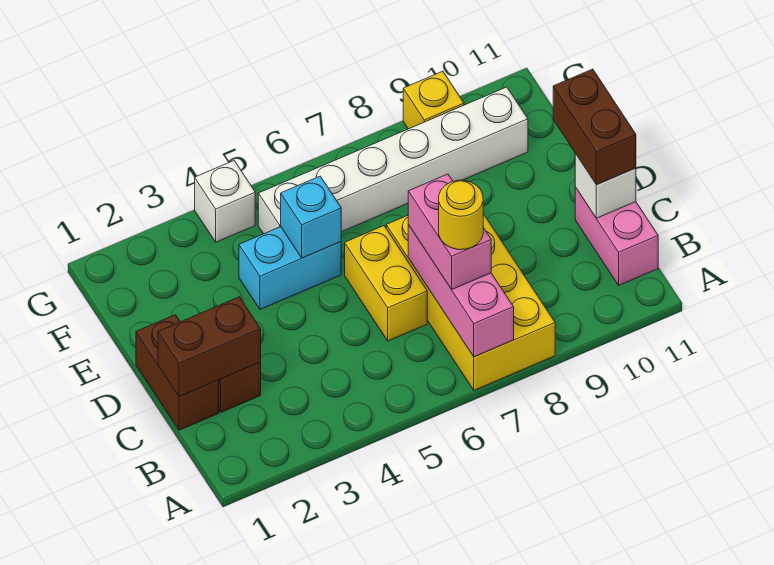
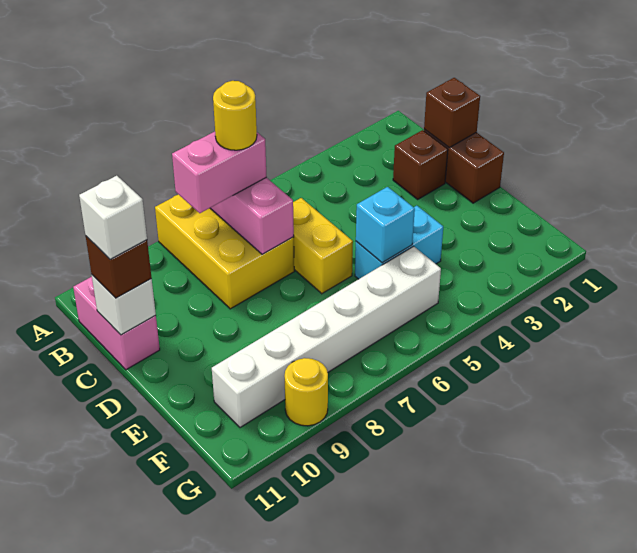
yellow 2x4 brick [386,214,555,390] -> yellow 2x3 brick [155,195,294,309]
pink 1x2 brick [408,174,491,289] -> pink 1x2 brick turned to [172,132,266,213]
brown 1x2 brick [158,297,261,397] -> brown 1x1 brick [424,78,480,148]
brown 1x2 brick [553,69,636,185] -> brown 1x1 brick [86,236,152,298]
white 1x1 brick [195,161,255,242] -> white 1x1 brick moved to [79,176,147,259]
yellow 1x1 brick [403,71,464,129] -> yellow 1x1 round brick [285,358,328,426]

